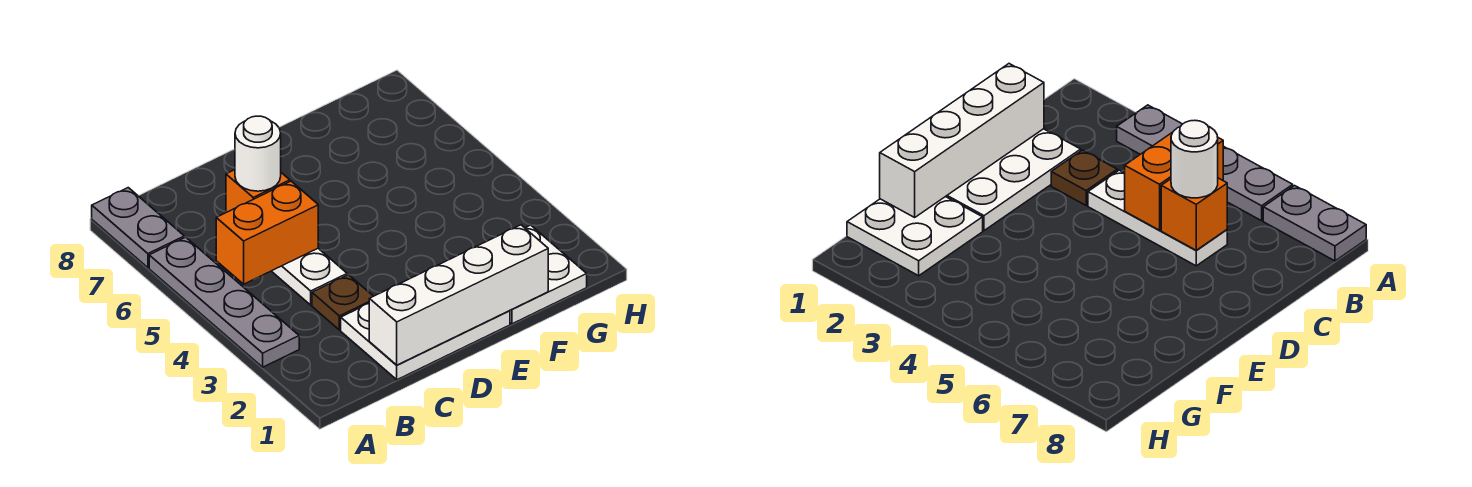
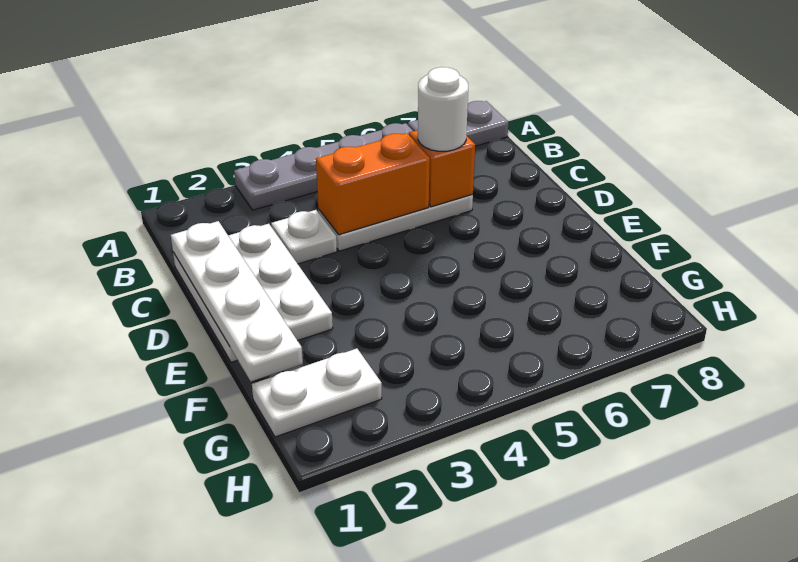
orange 1x2 brick [216,181,318,284] -> orange 1x2 brick turned to [316,133,430,235]
white 1x4 brick [369,225,548,365] -> white 1x4 plate [171,221,303,381]
brown 1x1 plate [312,275,373,330] -> white 1x1 plate [271,210,337,264]
white 2x2 plate [510,225,587,324] -> white 1x2 plate [252,349,382,437]

